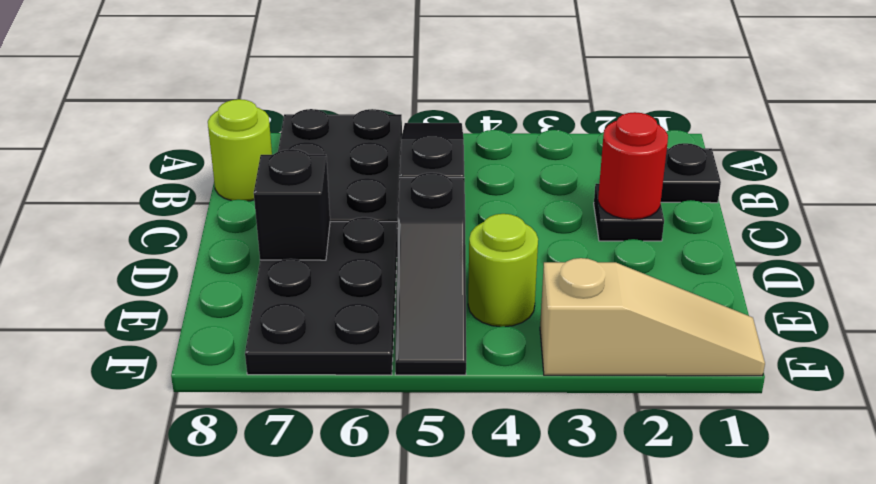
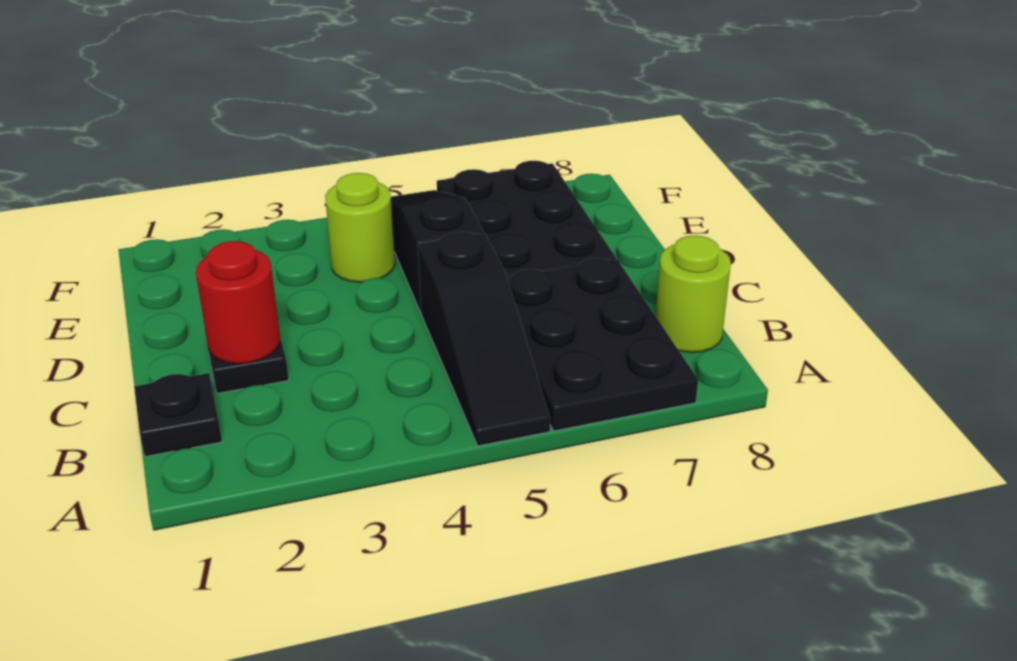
black 1x1 brick [254,149,330,260] -> none
tan 1x3 slope [540,258,765,376] -> none

